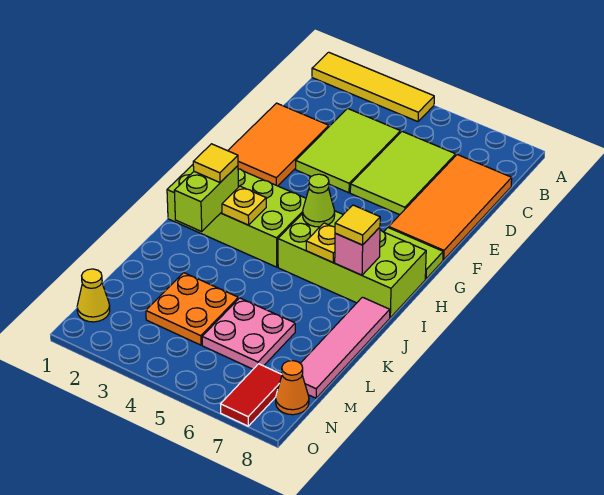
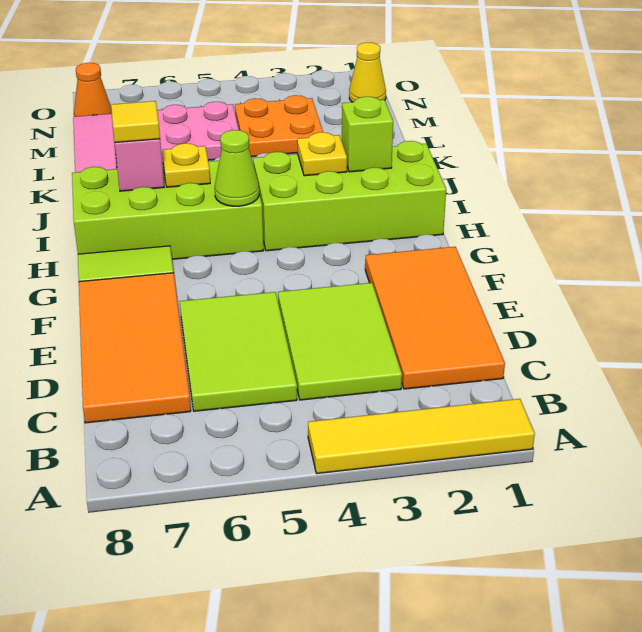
orange 2x3 tile [228,103,329,186] -> orange 2x4 tile [365,247,505,389]
lime 1x2 brick [174,166,238,231] -> lime 1x1 brick [342,97,393,172]
yellow 1x1 tile [193,144,238,182] -> none
red 1x2 tile [221,364,282,426] -> none

